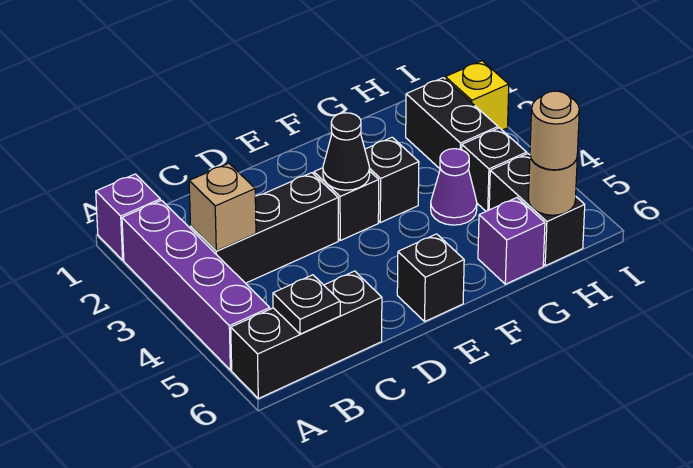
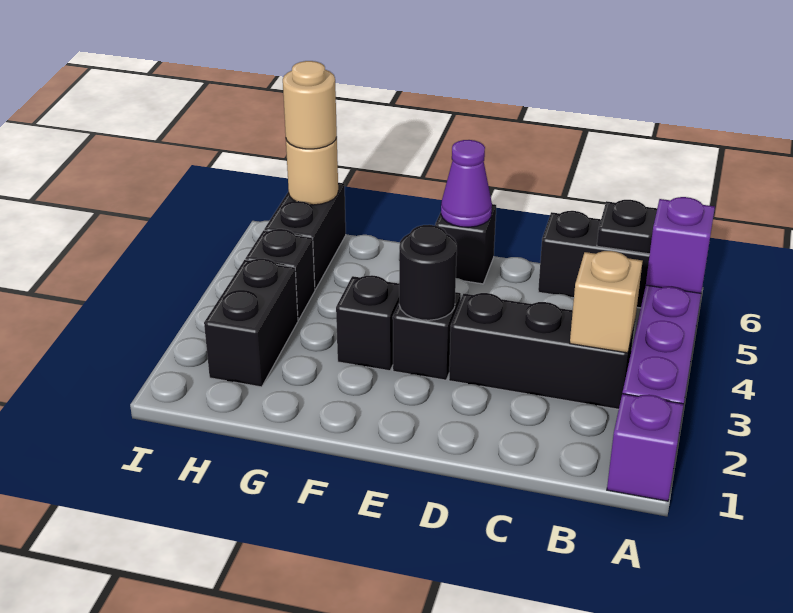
black 1x1 cone [323,113,370,190] -> black 1x1 round brick [399,225,457,320]
purple 1x1 cone [431,149,477,225] -> purple 1x1 cone moved to [441,140,492,227]
purple 1x1 brick [478,198,545,284] -> purple 1x1 brick moved to [646,197,715,293]
yellow 1x1 brick [445,61,509,130] -> none

